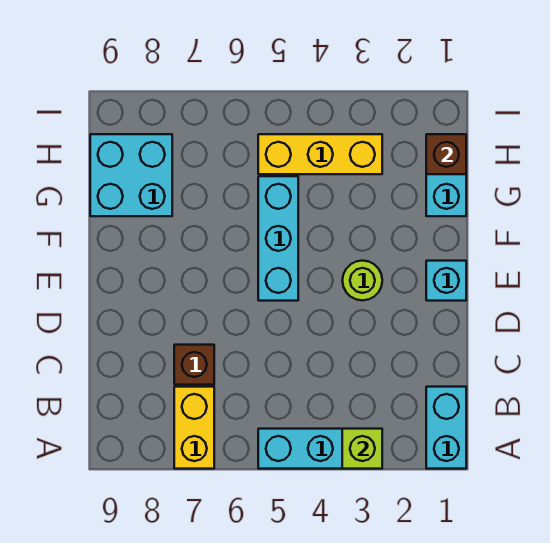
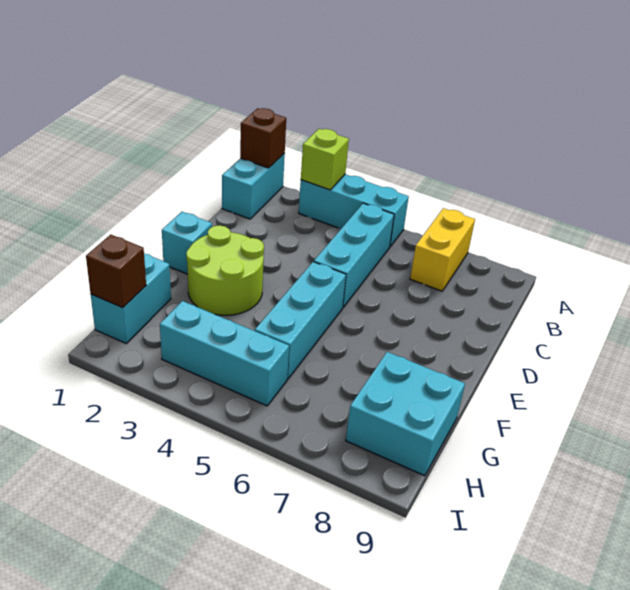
none -> cyan 1x3 brick [314,203,394,307]
brown 1x1 brick [174,345,214,385] -> brown 1x1 brick moved to [240,108,286,168]
lime 1x1 round brick [342,261,382,300] -> lime 2x2 round brick [186,225,264,315]
yellow 1x3 brick [258,134,382,174] -> cyan 1x3 brick [160,301,289,406]

